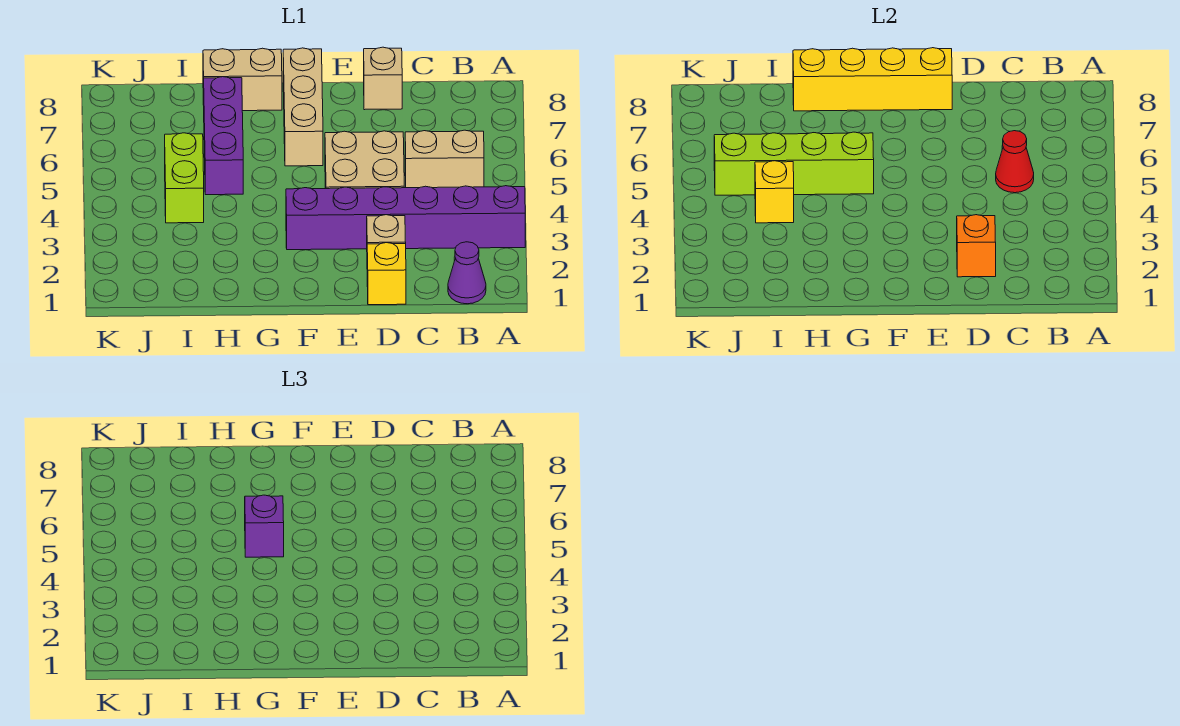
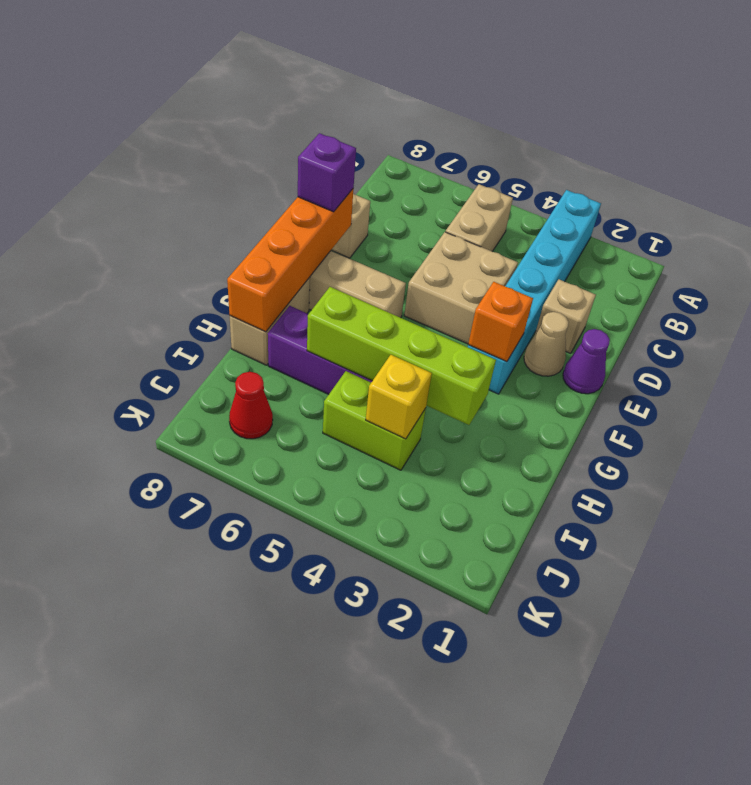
purple 1x6 brick [286,186,525,250] -> cyan 1x6 brick [468,190,601,394]
purple 1x1 cone [448,242,486,304] -> purple 1x1 cone moved to [563,329,610,394]
red 1x1 cone [996,131,1034,193] -> red 1x1 cone moved to [229,372,273,439]
yellow 1x1 brick [367,243,406,305] -> none
orange 1x1 brick [957,215,996,277] -> orange 1x1 brick moved to [468,282,533,362]
none -> tan 1x1 cone [524,312,568,376]
yellow 1x4 brick [793,48,952,111] -> orange 1x4 brick [227,189,353,332]
lime 1x4 brick [714,132,874,195] -> lime 1x4 brick turned to [307,287,496,425]
purple 1x1 brick [245,495,284,557] -> purple 1x1 brick moved to [298,133,356,212]

